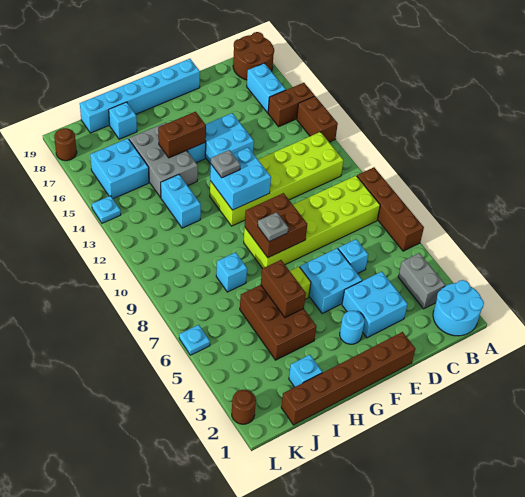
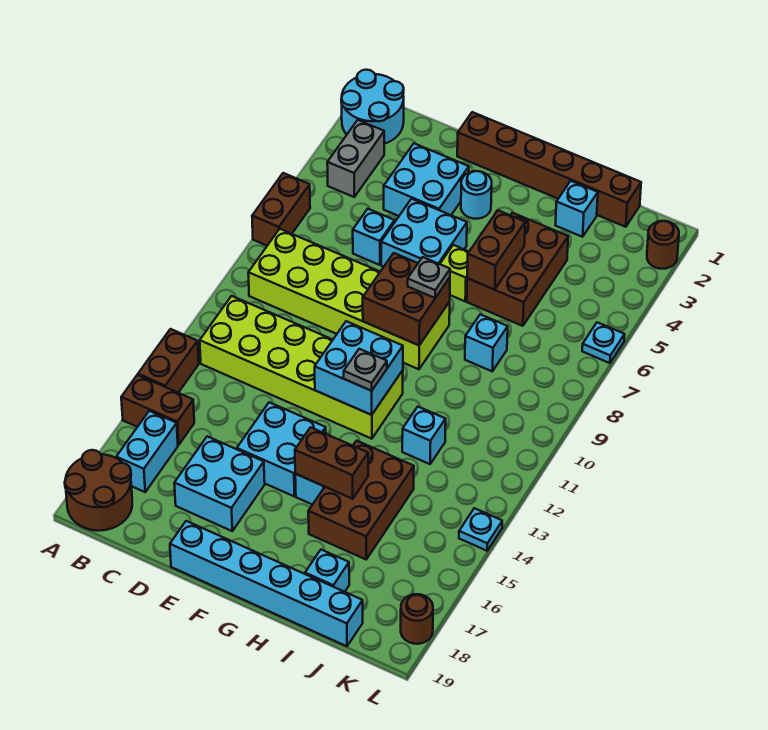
brown 1x4 brick [357,167,424,251] -> brown 1x2 brick [252,173,310,246]
grey 2x3 brick [129,123,198,198] -> brown 2x3 brick [308,441,414,559]
cyan 1x2 brick [161,175,201,228] -> cyan 1x1 brick [402,407,446,464]
cyan 2x2 brick [90,139,149,199] -> cyan 2x2 brick moved to [174,436,265,531]

